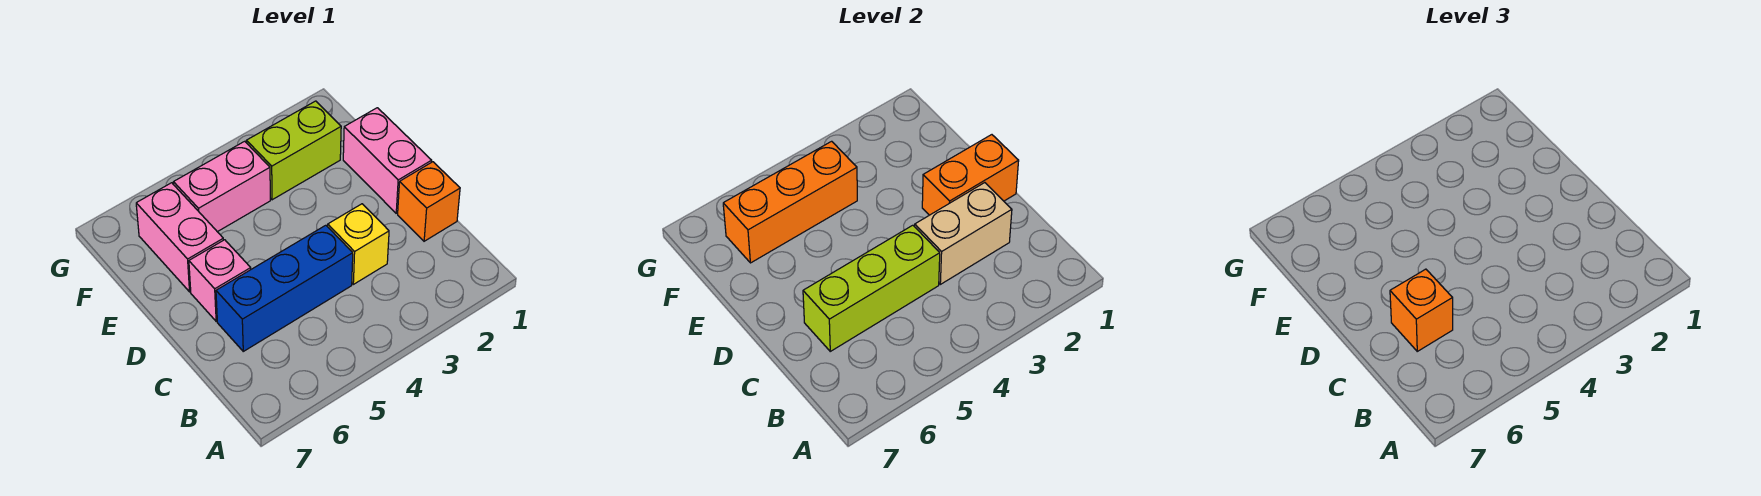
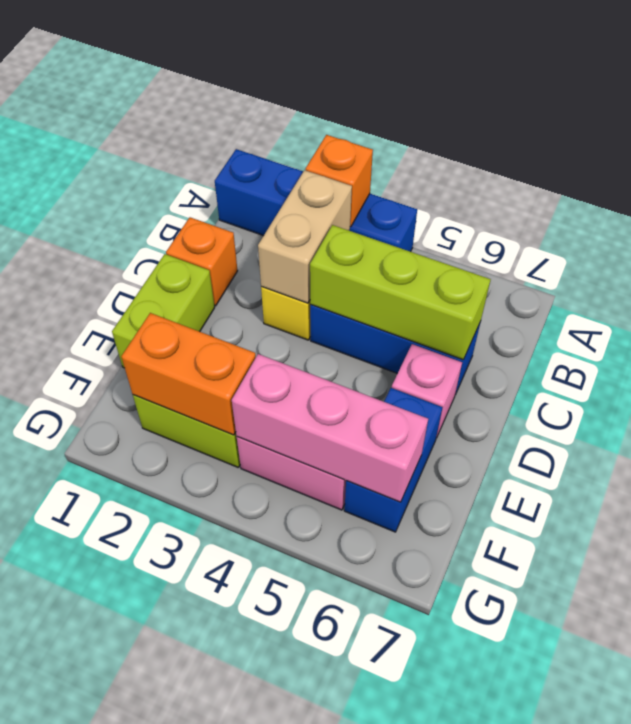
none -> blue 1x4 brick [215,149,417,252]
tan 1x2 brick [915,183,1012,284] -> tan 1x2 brick turned to [258,170,352,303]
orange 1x1 brick [1390,269,1453,351] -> orange 1x1 brick moved to [305,135,373,227]
pink 1x2 brick [343,108,432,213] -> lime 1x2 brick [112,254,215,368]
orange 1x2 brick [922,135,1019,215] -> orange 1x2 brick moved to [121,313,256,435]
pink 1x2 brick [136,183,223,292] -> blue 1x2 brick [344,388,442,532]
orange 1x3 brick [723,141,857,263] -> pink 1x3 brick [232,354,428,502]

